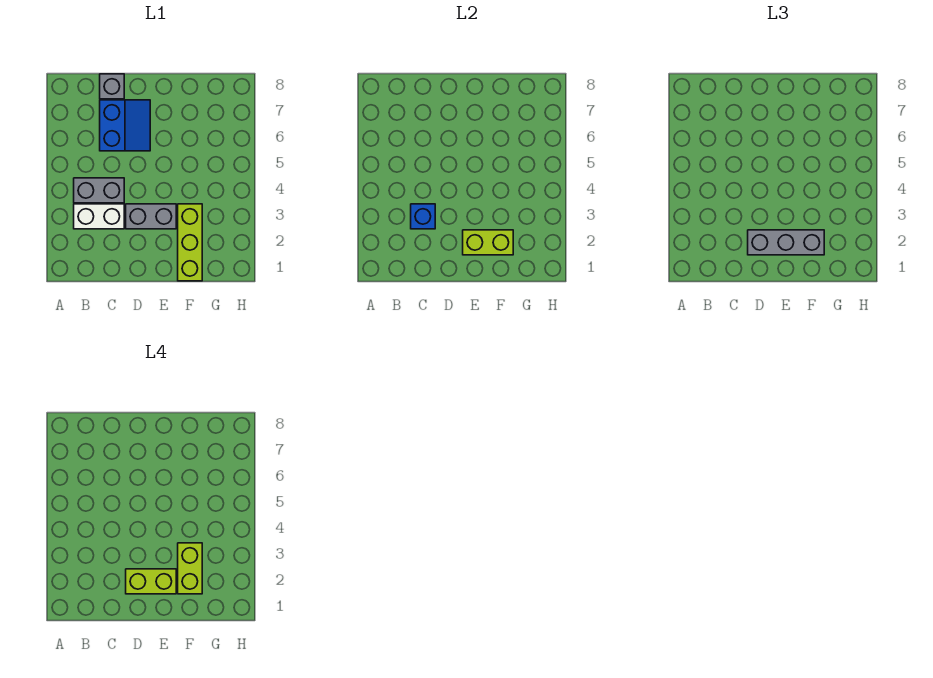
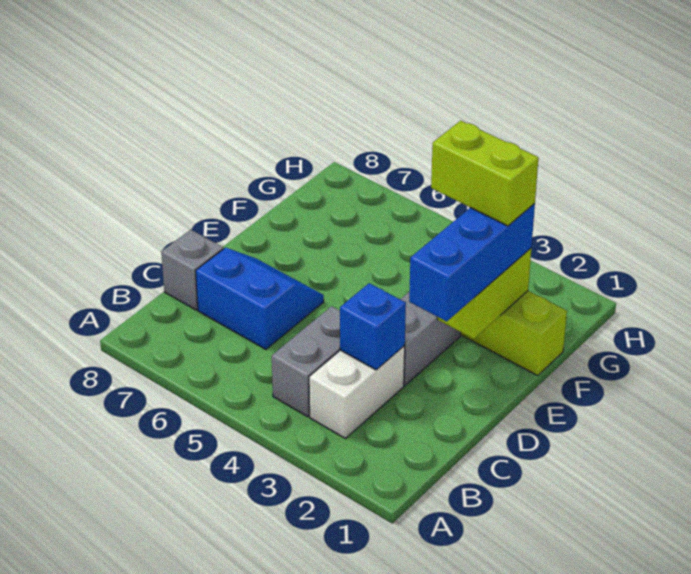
grey 1x3 brick [748,230,824,255] -> blue 1x3 brick [409,203,535,321]
lime 1x2 brick [126,569,176,594] -> none

